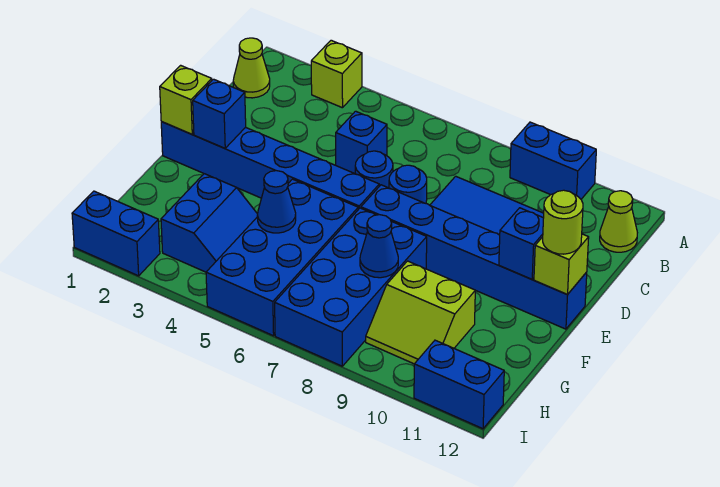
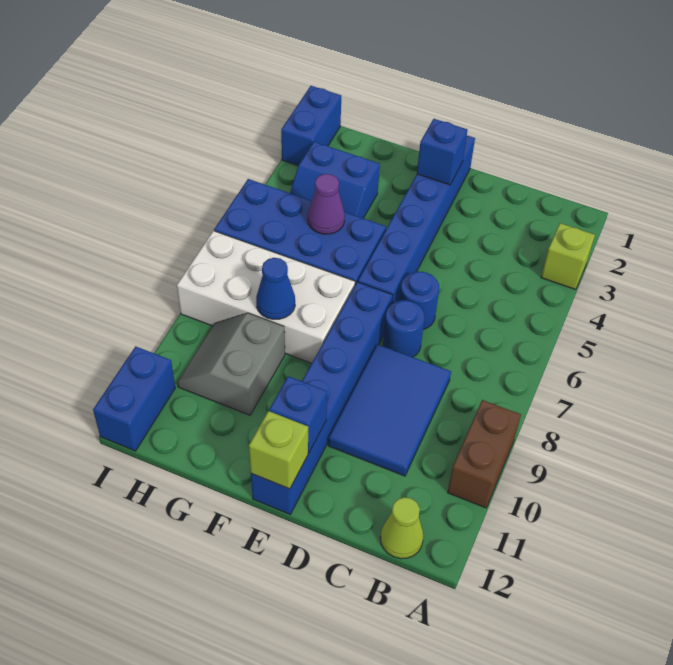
blue 1x2 brick [510,122,596,199] -> brown 1x2 brick [447,400,521,508]
lime 1x1 cone [233,38,270,98] -> none
blue 1x1 brick [336,111,387,174] -> none
lime 1x1 brick [160,65,212,134] -> none
lime 1x1 round brick [543,190,583,254] -> none
blue 2x4 brick [275,208,427,366] -> white 2x4 brick [177,231,355,363]
blue 1x1 cone [257,171,296,233] -> purple 1x1 cone [308,174,345,234]
lime 2x2 slope [366,261,475,364] -> grey 2x2 slope [177,313,285,415]

